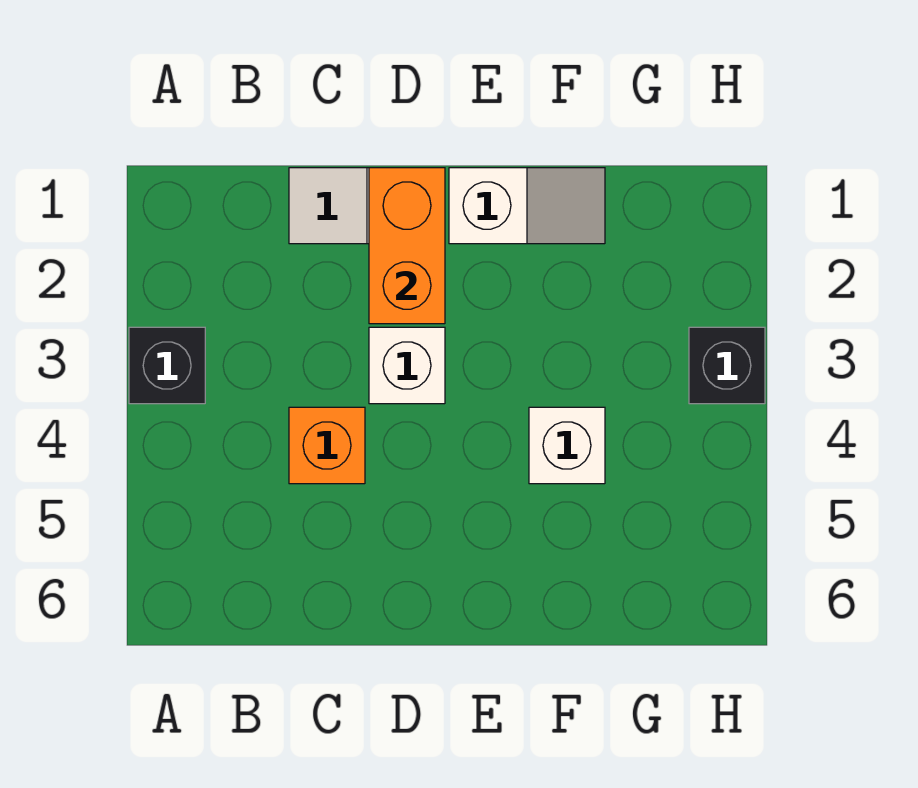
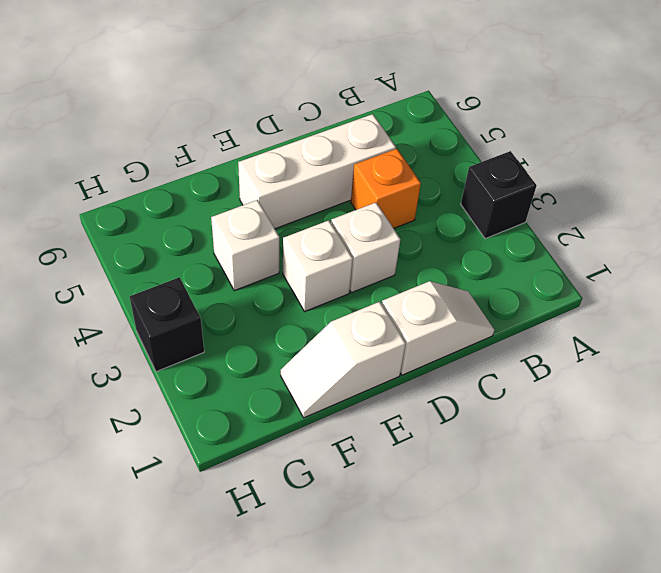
none -> white 1x3 brick [238,114,396,229]
orange 1x2 brick [369,168,445,324] -> none
none -> white 1x1 brick [283,220,353,312]

